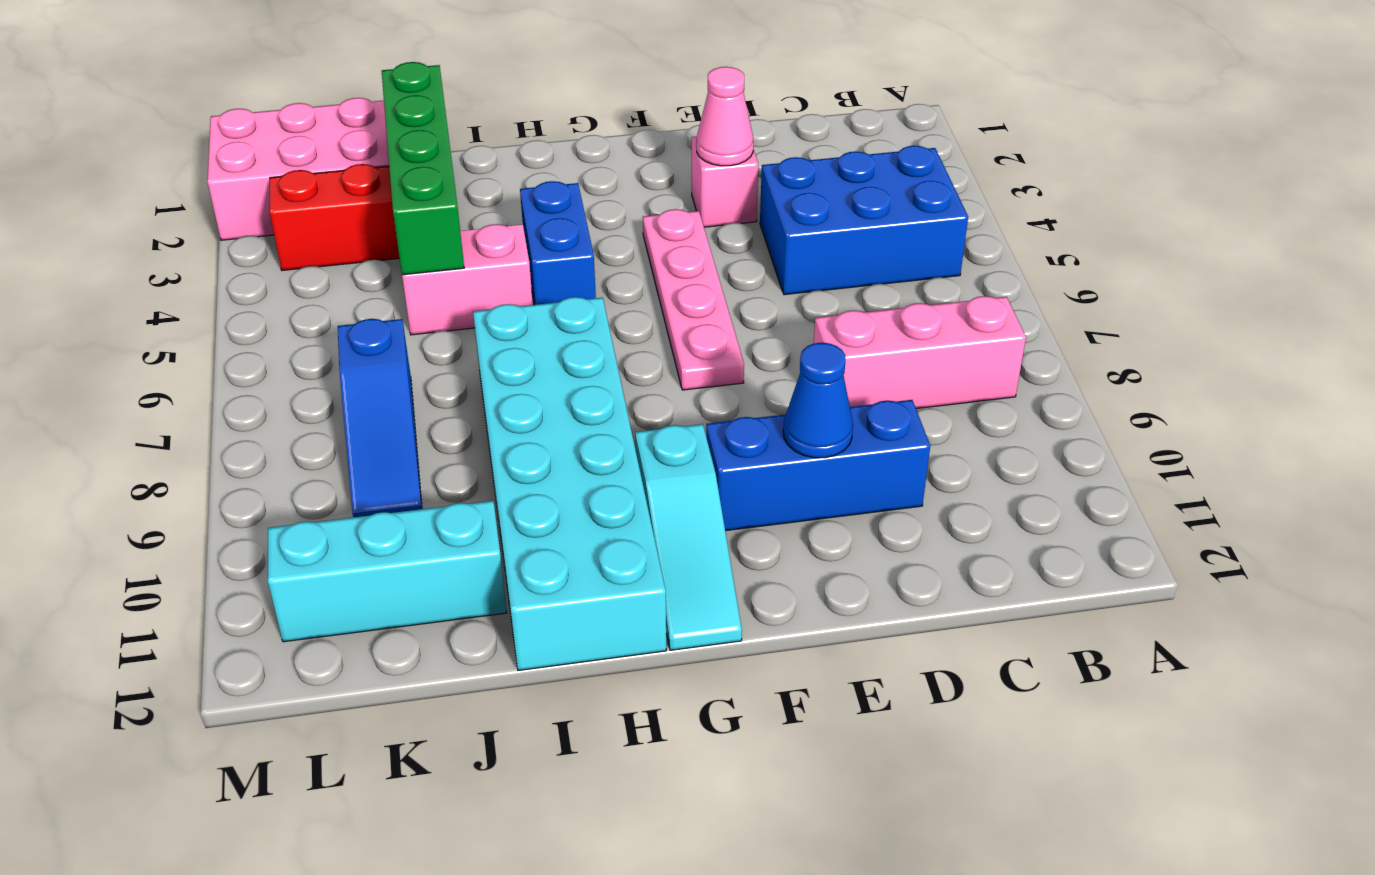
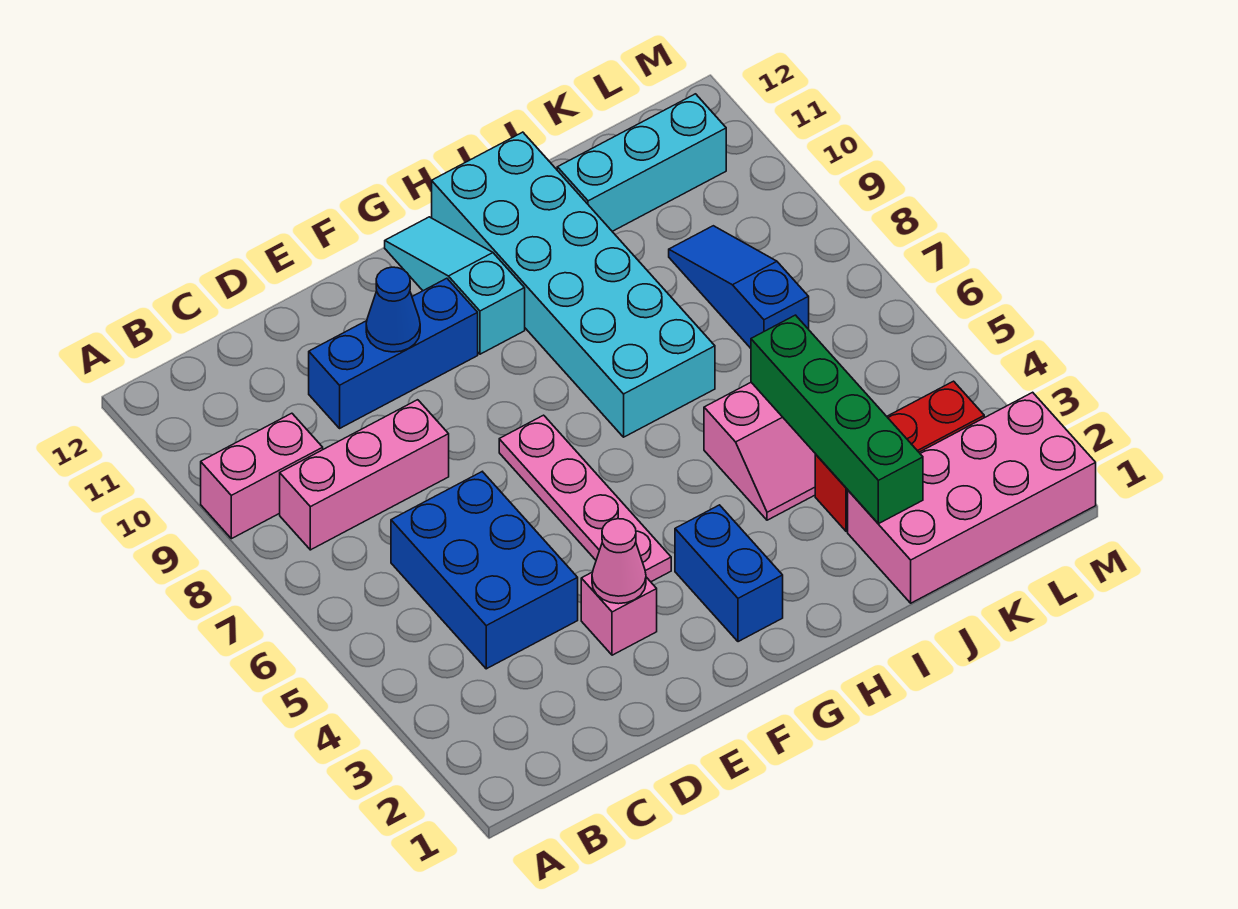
none -> pink 1x2 brick [201,413,323,539]
blue 2x3 brick [760,146,968,295] -> blue 2x3 brick turned to [391,472,578,669]
blue 1x2 brick [520,181,596,305] -> blue 1x2 brick moved to [675,505,783,642]

